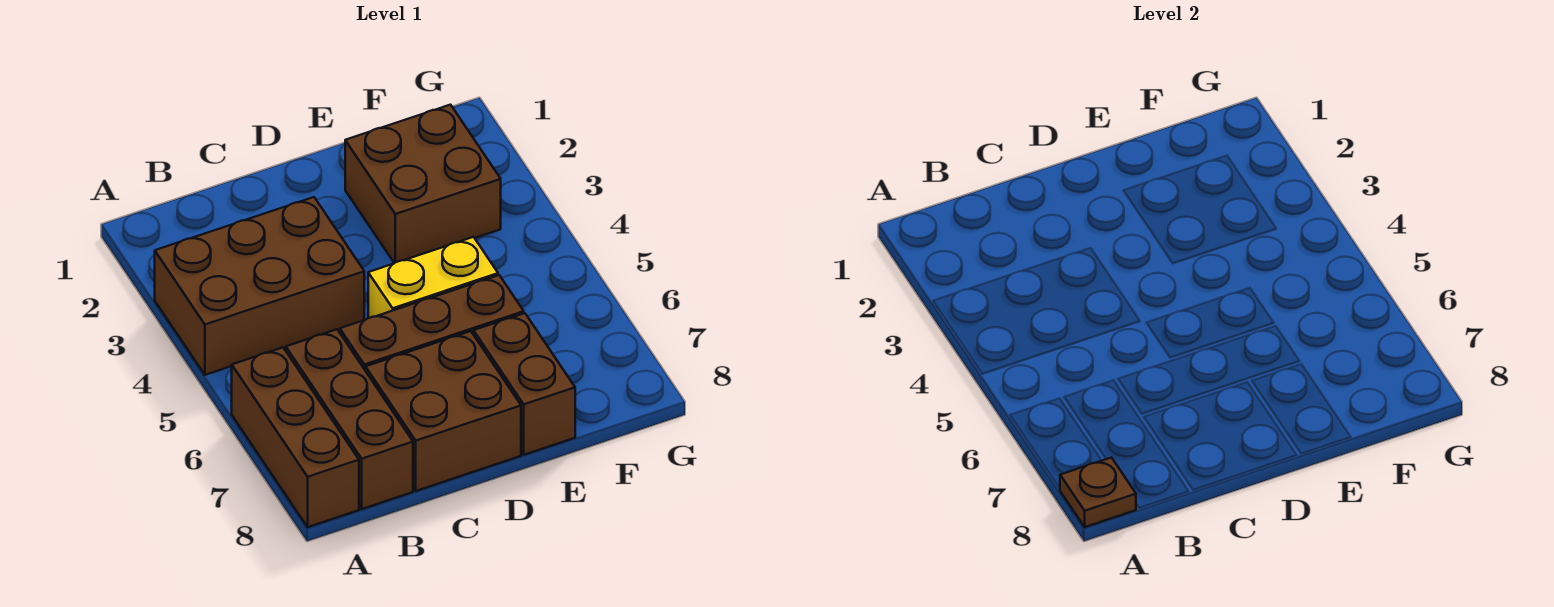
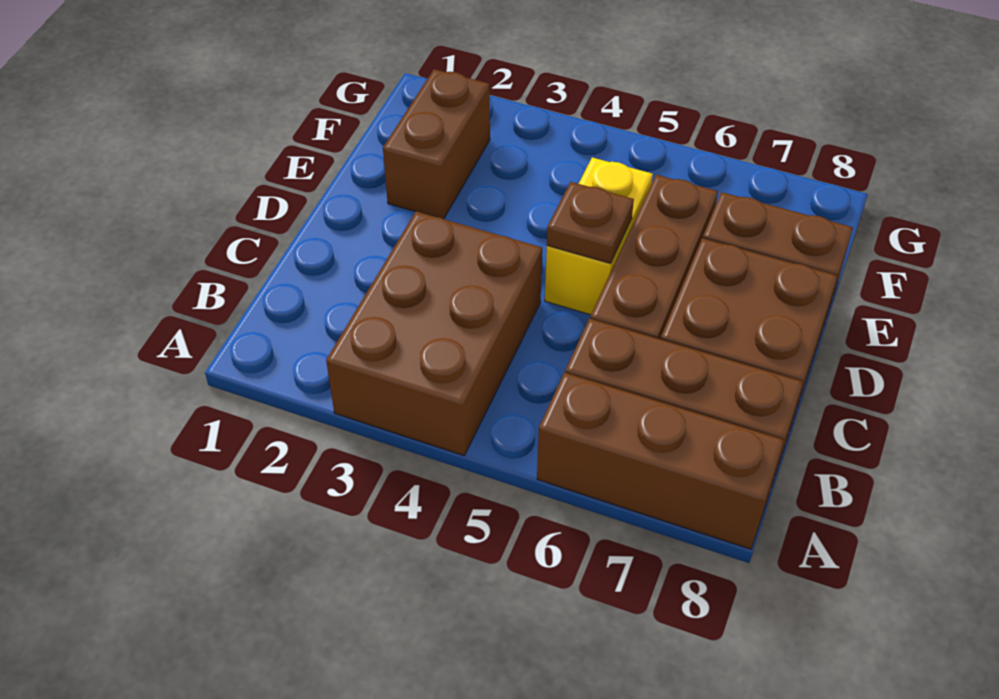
brown 1x1 plate [1060,458,1136,527] -> brown 1x1 plate moved to [547,182,634,264]
brown 2x2 brick [345,105,501,263] -> brown 1x2 brick [383,69,490,219]

